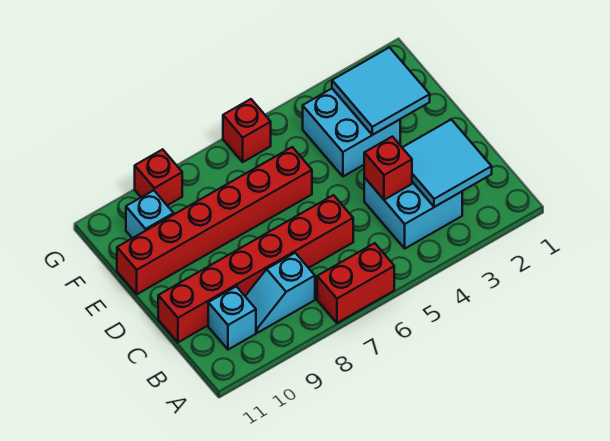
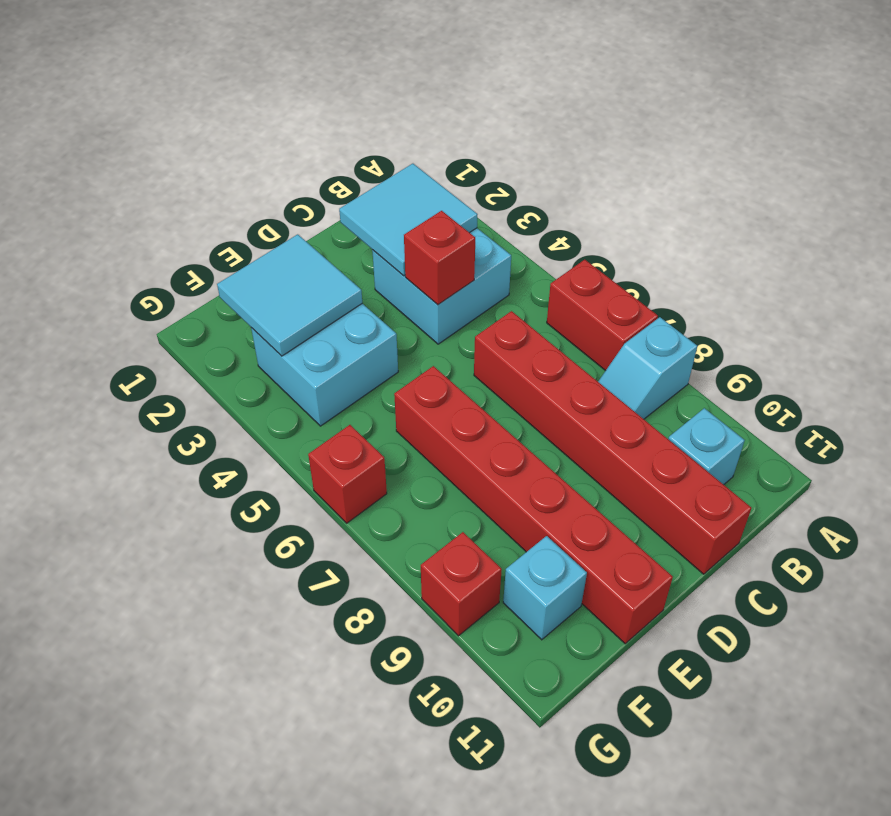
cyan 1x2 slope [245,253,315,333] -> cyan 1x2 slope turned to [598,317,697,419]

